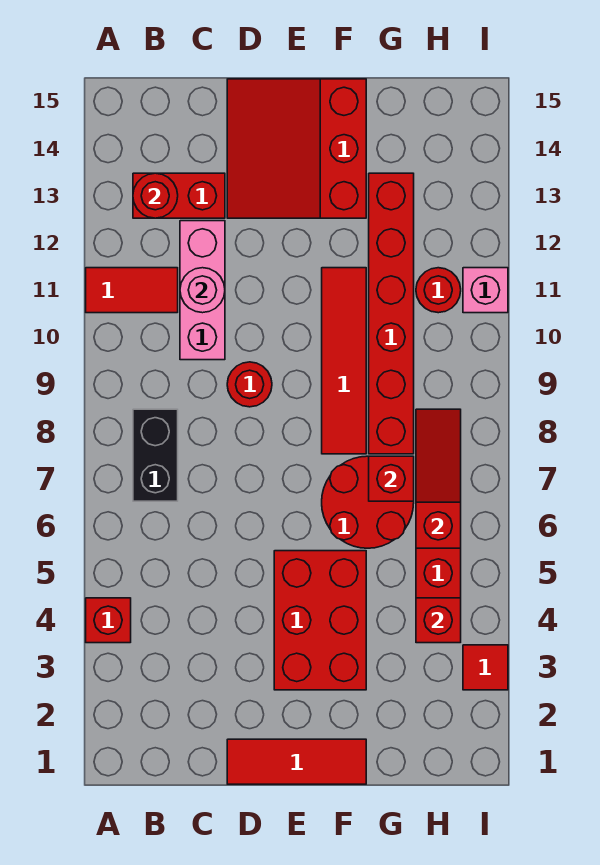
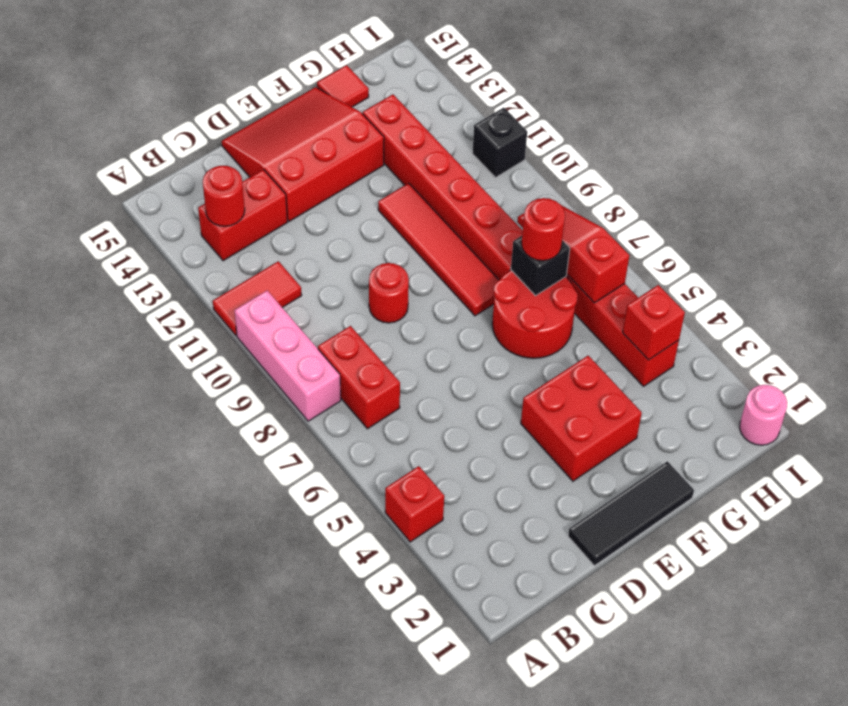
black 1x2 brick [133,409,178,501] -> red 1x2 brick [318,326,400,429]
pink 1x3 brick [180,221,225,360] -> pink 1x3 brick moved to [234,291,341,421]
pink 1x1 round brick [180,268,225,313] -> pink 1x1 round brick moved to [740,385,787,445]
red 1x3 tile [227,739,366,784] -> black 1x3 tile [568,461,694,566]
red 3x3 slope [227,79,366,218] -> red 3x3 slope turned to [222,87,384,221]
red 2x3 brick [274,551,366,690] -> red 2x2 brick [521,356,642,481]
red 1x1 brick [369,456,414,501] -> black 1x1 brick [511,236,570,296]
red 1x1 round brick [416,268,461,313] -> red 1x1 round brick moved to [521,198,565,261]
red 1x1 tile [463,645,508,690] -> red 1x1 tile moved to [317,65,369,107]
pink 1x1 brick [463,268,508,313] -> black 1x1 brick [472,108,527,178]

